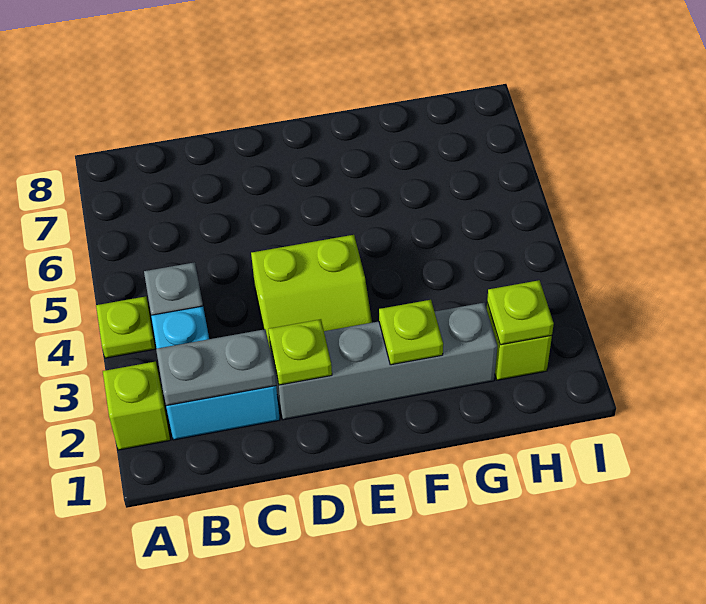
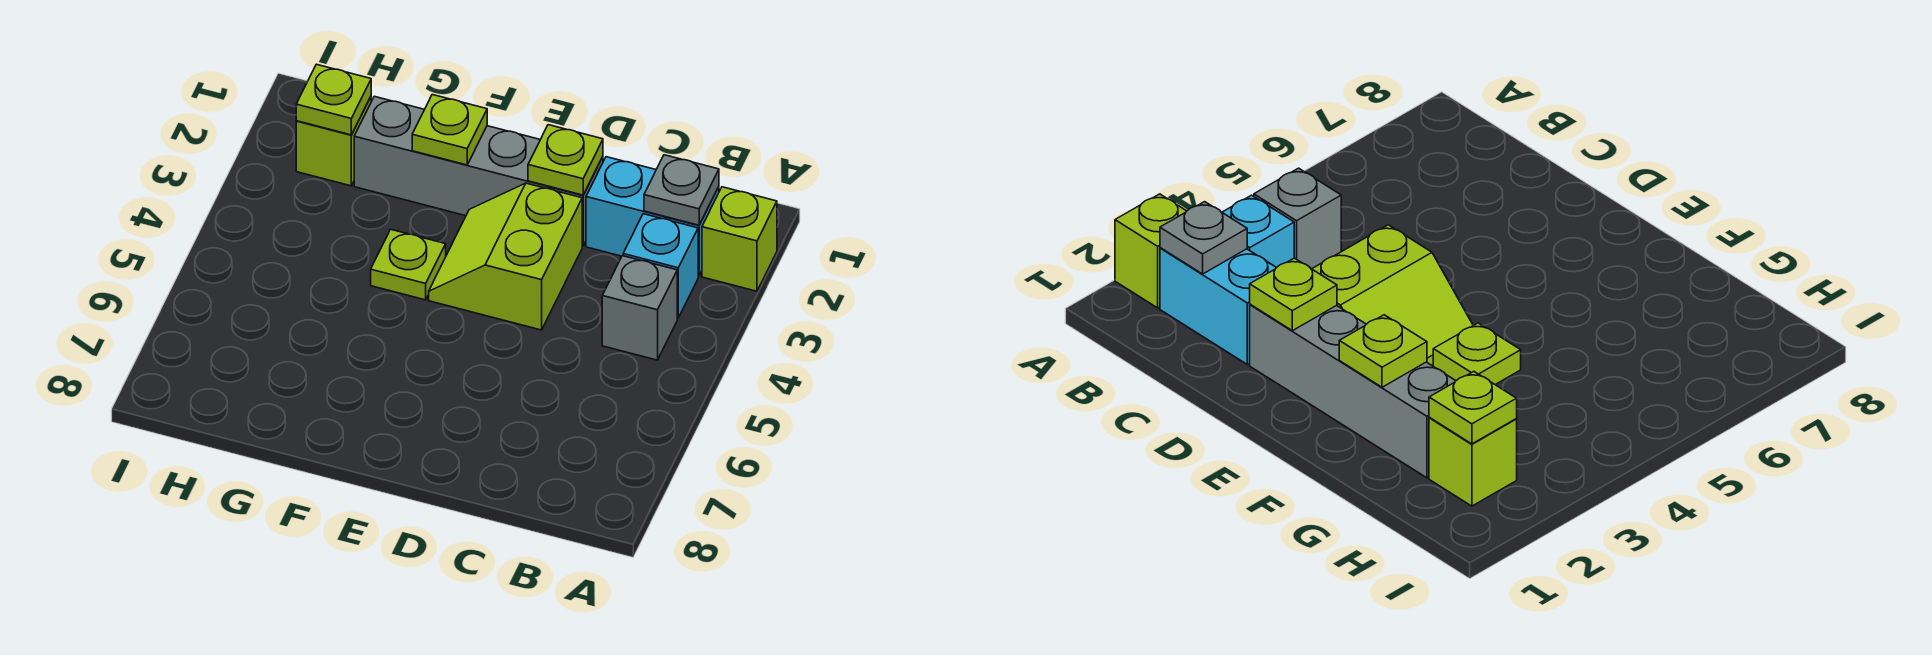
lime 1x1 plate [96,296,155,358] -> lime 1x1 plate moved to [371,229,446,300]
grey 1x2 plate [156,329,276,406] -> grey 1x1 plate [644,155,719,225]
lime 2x2 slope [251,235,372,353] -> lime 2x2 slope turned to [429,183,582,330]

